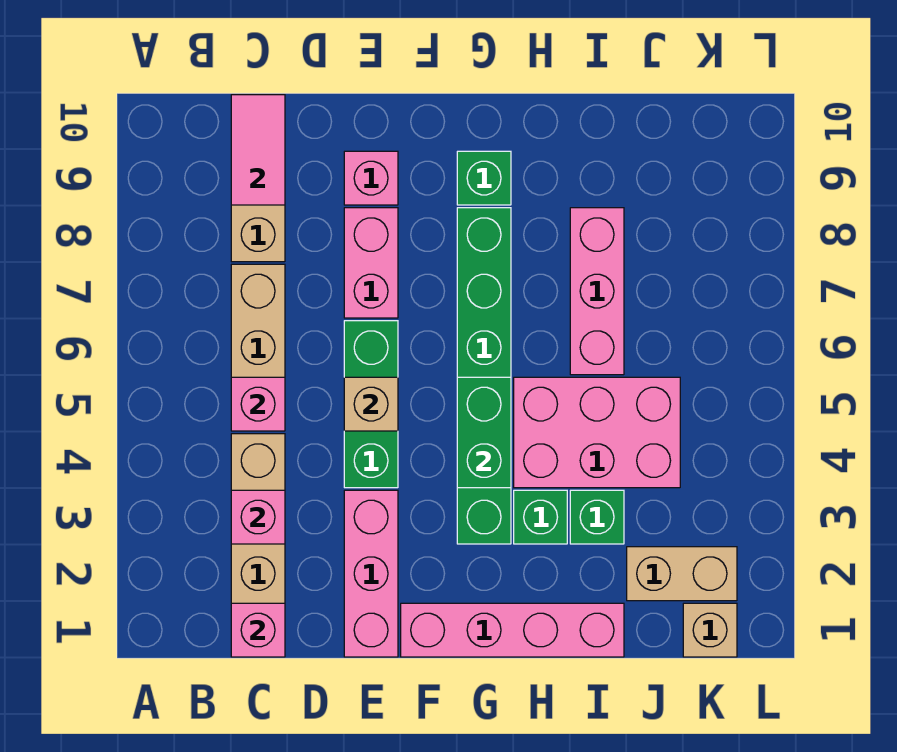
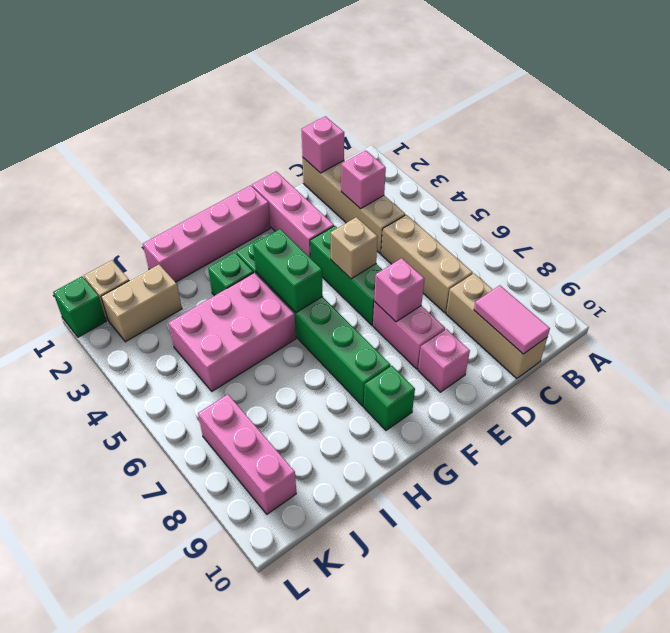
pink 1x1 brick [231,377,285,431] -> pink 1x1 brick moved to [374,258,424,322]
green 1x1 brick [570,490,624,544] -> green 1x1 brick moved to [53,277,106,337]
pink 1x3 brick [570,208,624,375] -> pink 1x3 brick moved to [198,394,296,514]

